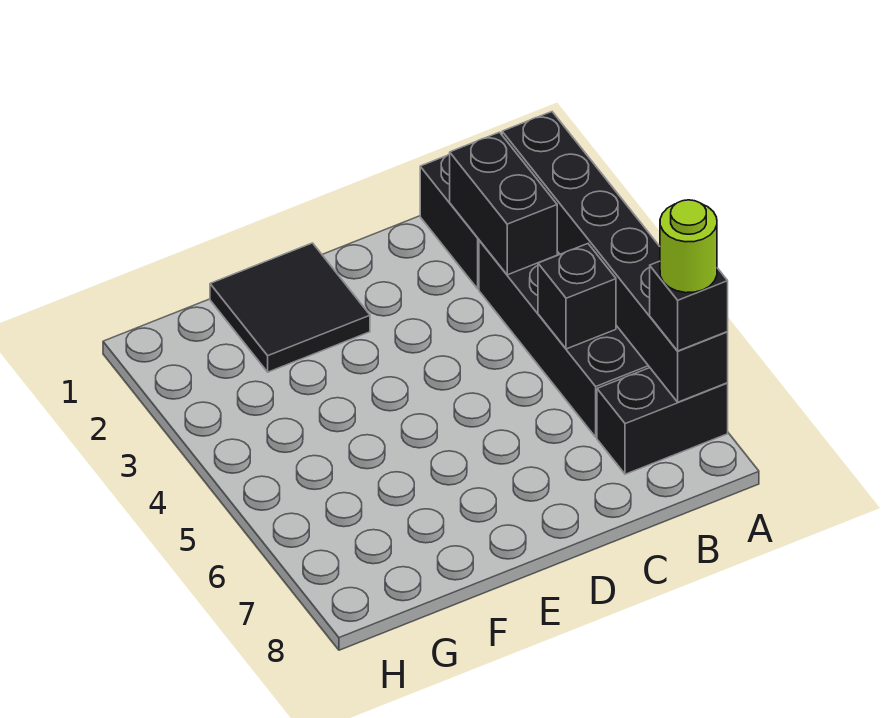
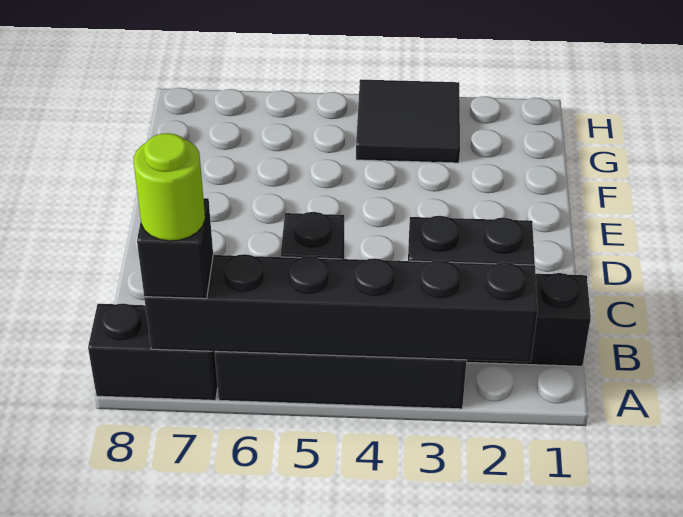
black 1x2 brick [597,368,728,474] -> black 1x2 brick turned to [88,304,218,400]
black 2x2 tile [210,243,370,372] -> black 2x2 tile moved to [356,79,460,163]

